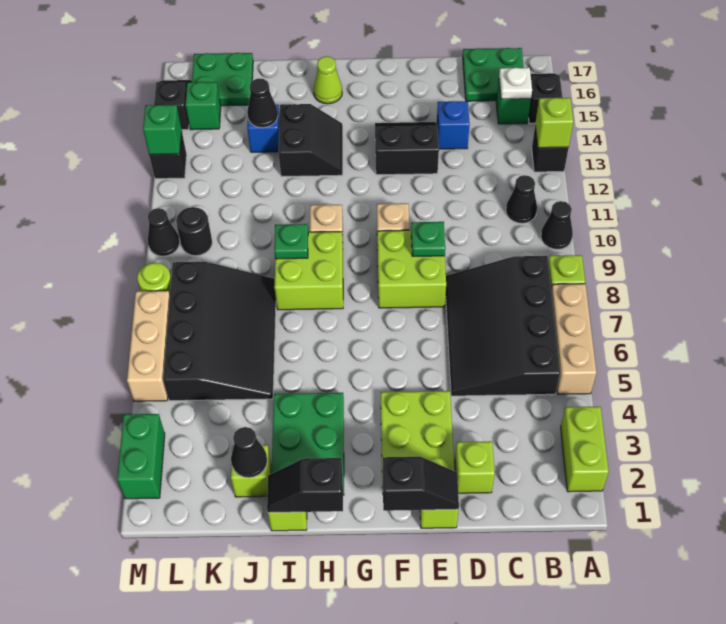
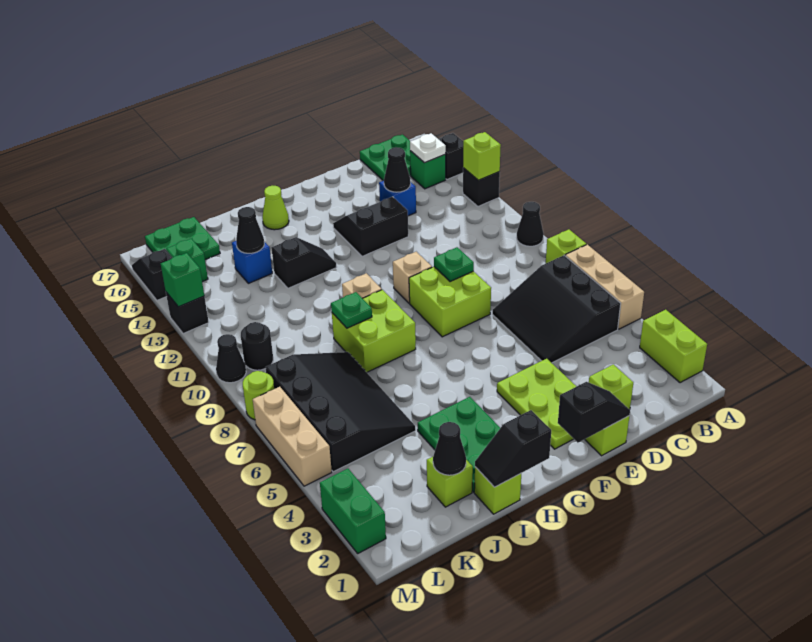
black 3x4 slope [446,256,560,396] -> black 3x3 slope [492,255,621,363]
black 1x1 cone [506,175,537,223] -> black 1x1 cone moved to [384,147,411,192]
black 2x2 slope [279,104,343,177] -> black 1x2 slope [272,237,336,288]

